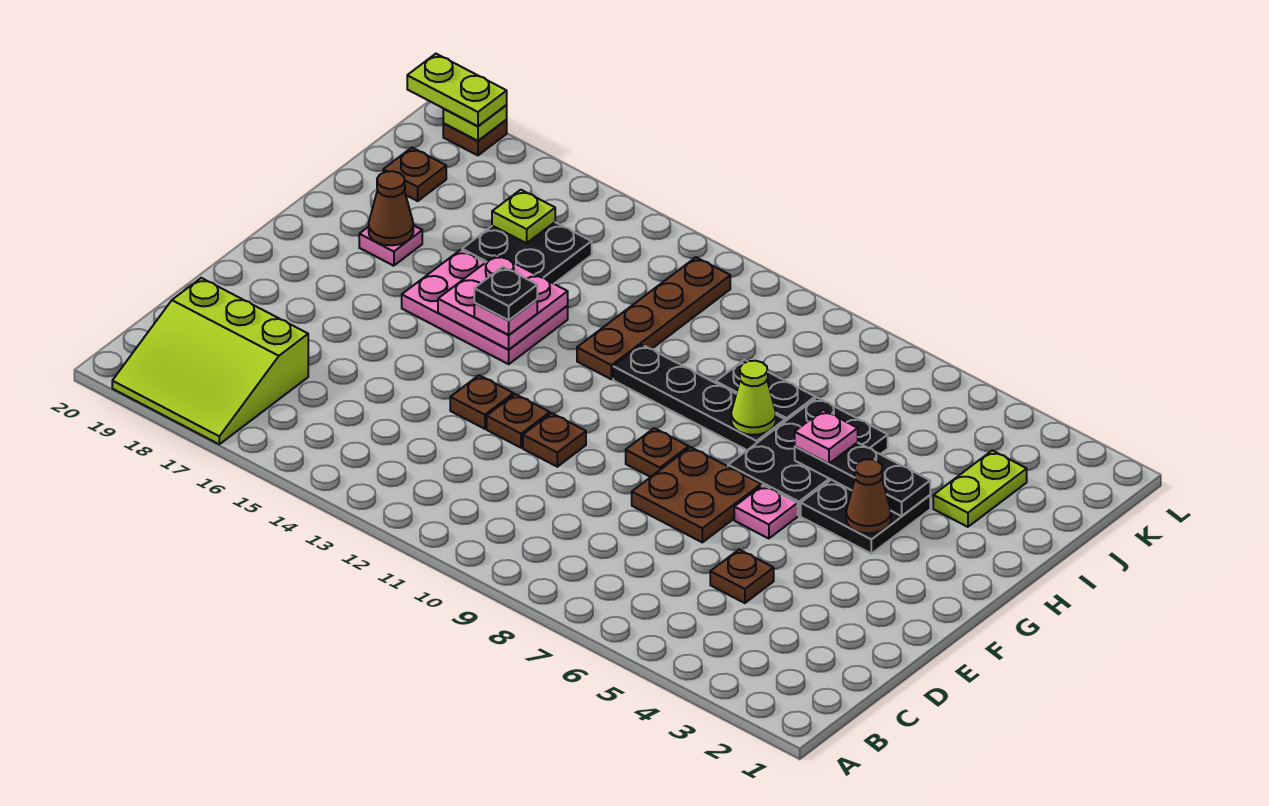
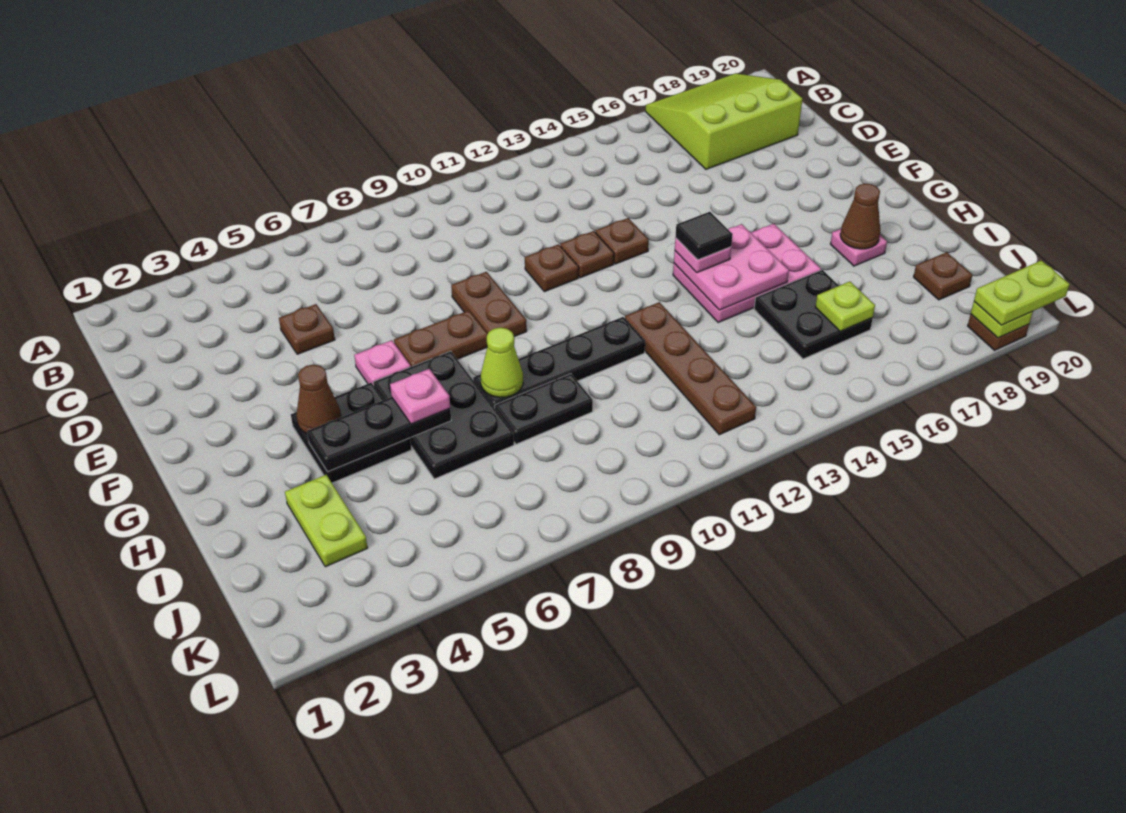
brown 2x2 plate [632,447,761,542] -> brown 1x2 plate [394,311,488,367]
brown 1x1 plate [626,428,689,477] -> brown 1x2 plate [451,272,527,337]
black 1x1 plate [474,267,537,320] -> black 1x1 tile [676,212,733,260]

